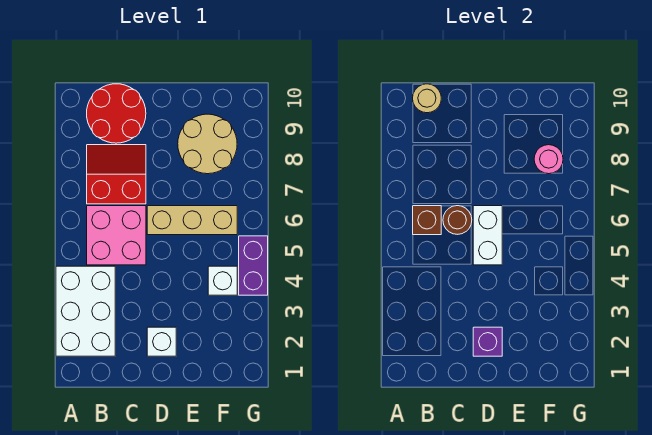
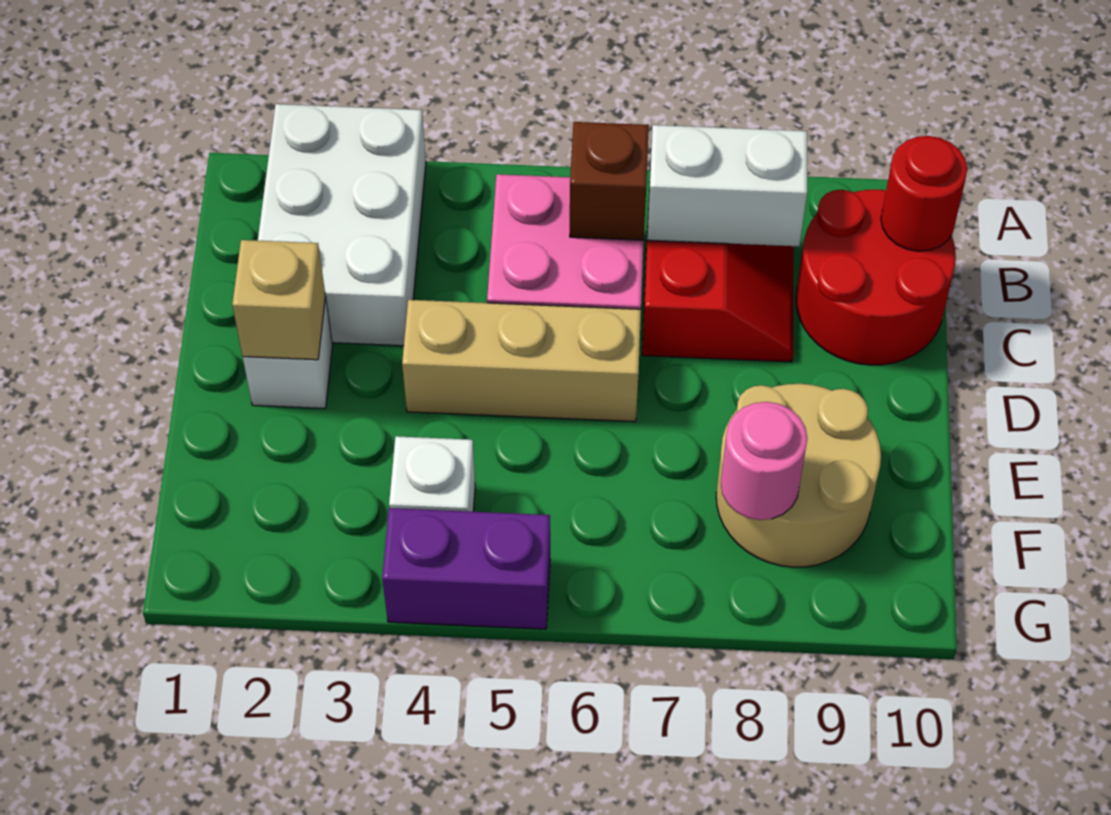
white 2x3 brick [56,266,115,356] -> white 2x3 brick turned to [258,104,426,346]
tan 1x1 round brick [413,84,441,113] -> red 1x1 round brick [881,136,967,251]
brown 1x1 round brick [443,206,472,234] -> none
purple 1x1 brick [473,327,502,356] -> tan 1x1 brick [232,240,326,360]
white 1x2 brick [473,206,502,265] -> white 1x2 brick moved to [647,125,807,246]
tan 1x3 brick [147,206,237,235] -> tan 1x3 brick turned to [402,300,641,422]

